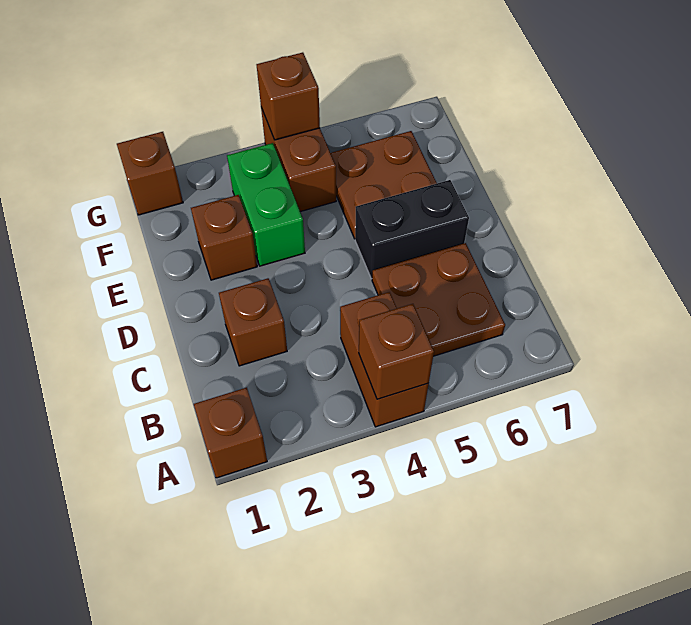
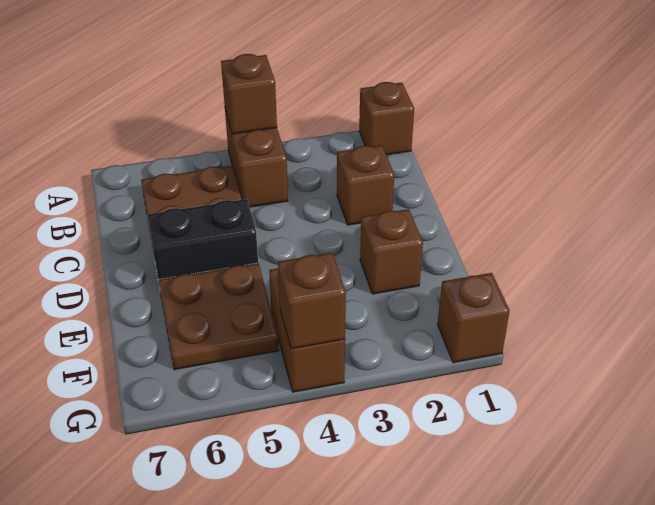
green 1x2 brick [227,143,305,266] -> none

